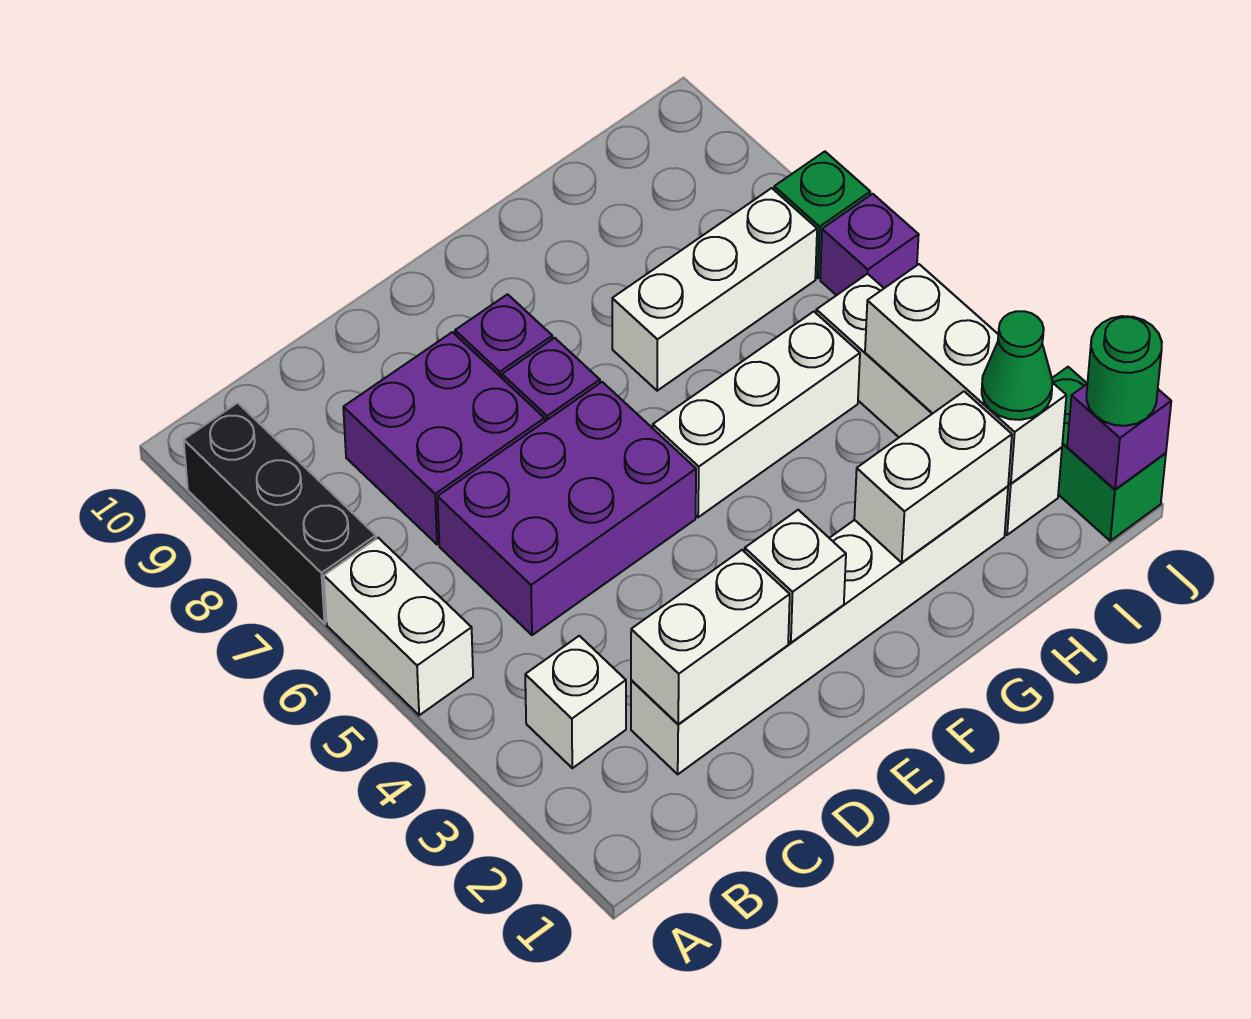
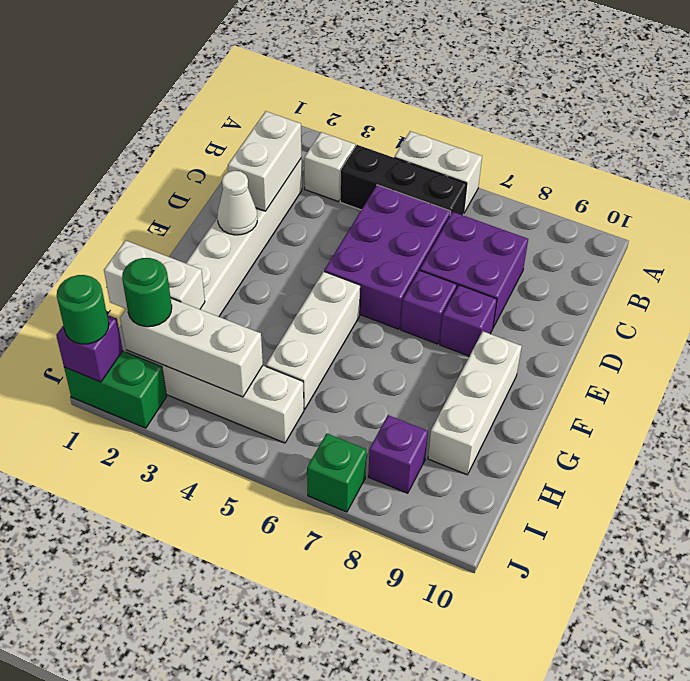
black 1x3 brick [184,403,376,623] -> black 1x3 brick moved to [340,145,467,215]
white 1x1 brick [745,510,846,643] -> white 1x1 cone [217,171,257,235]
white 1x2 brick [854,391,1012,562] -> white 1x2 brick turned to [104,240,205,309]
white 1x3 brick [612,188,817,391] -> white 1x3 brick moved to [428,331,522,475]
green 1x1 cone [982,311,1052,420] -> green 1x1 round brick [122,258,172,327]
purple 1x1 brick [820,194,919,295] -> purple 1x1 brick moved to [368,415,428,493]

